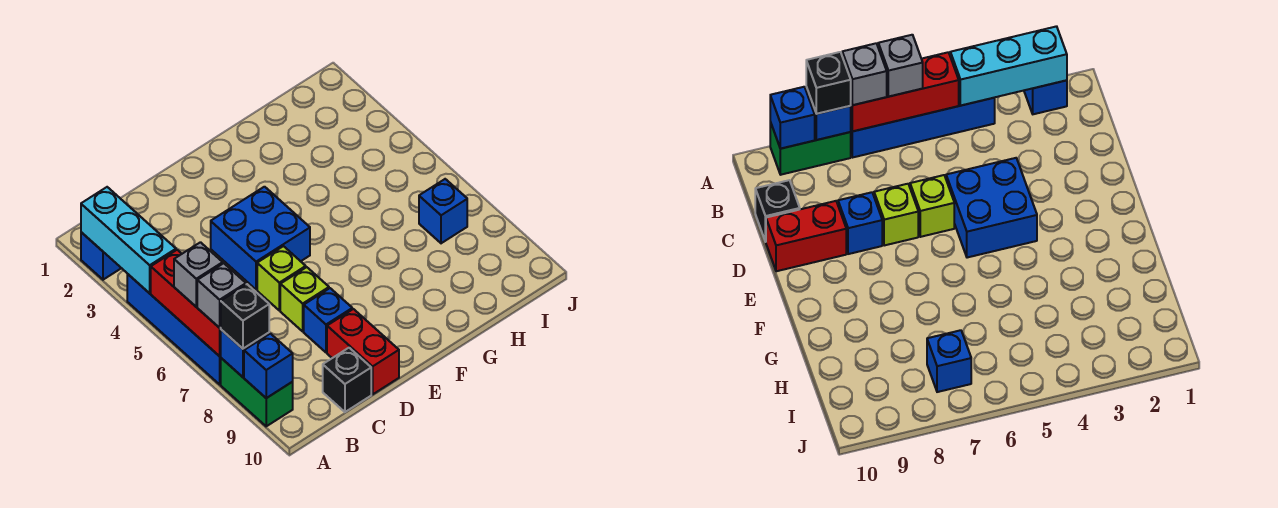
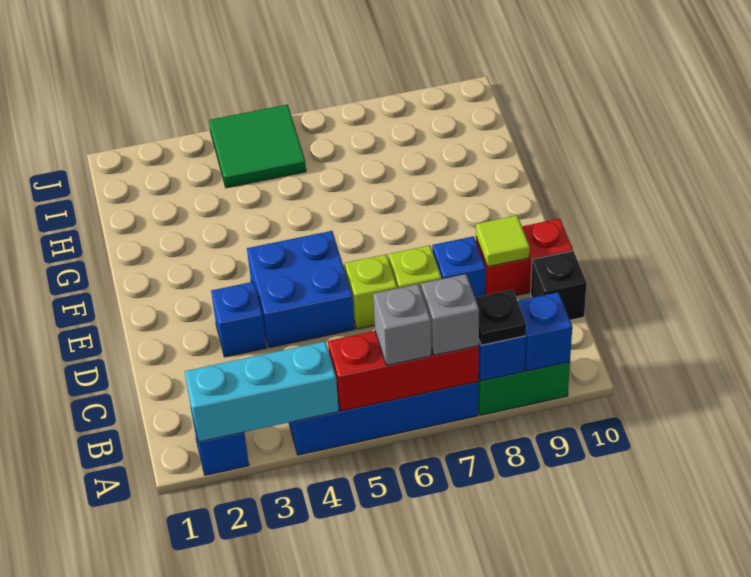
black 1x1 brick [220,284,269,349] -> black 1x1 plate [475,290,526,345]
none -> lime 1x1 tile [476,215,530,267]
none -> green 2x2 tile [209,105,306,188]
blue 1x1 brick [419,179,467,243] -> blue 1x1 brick moved to [211,282,266,357]

